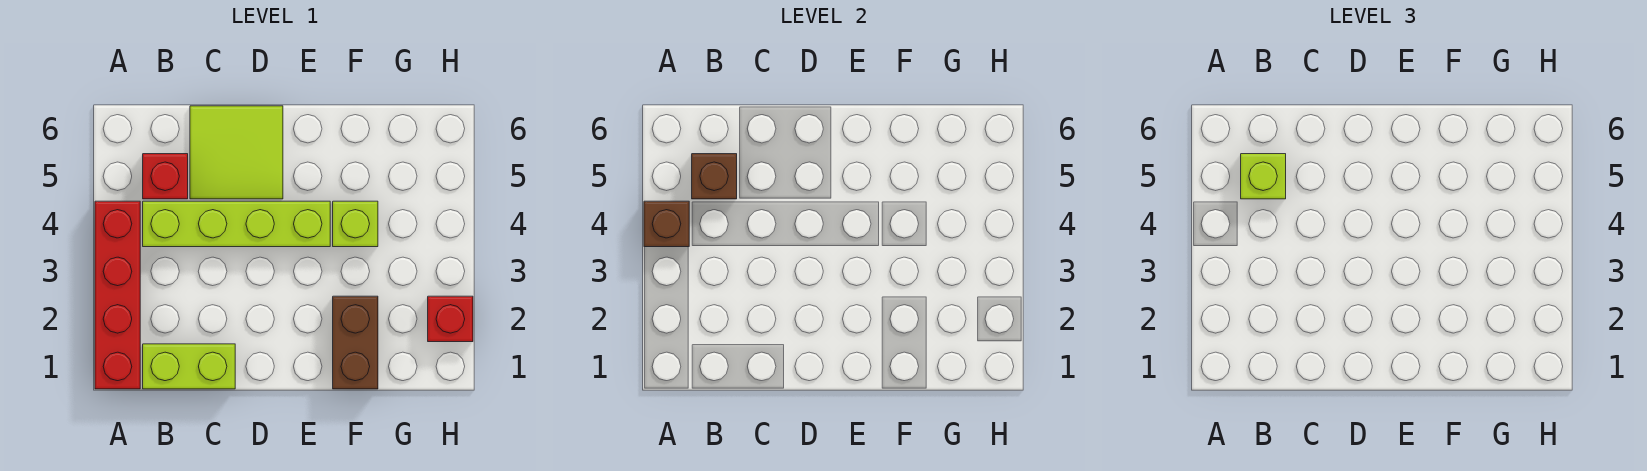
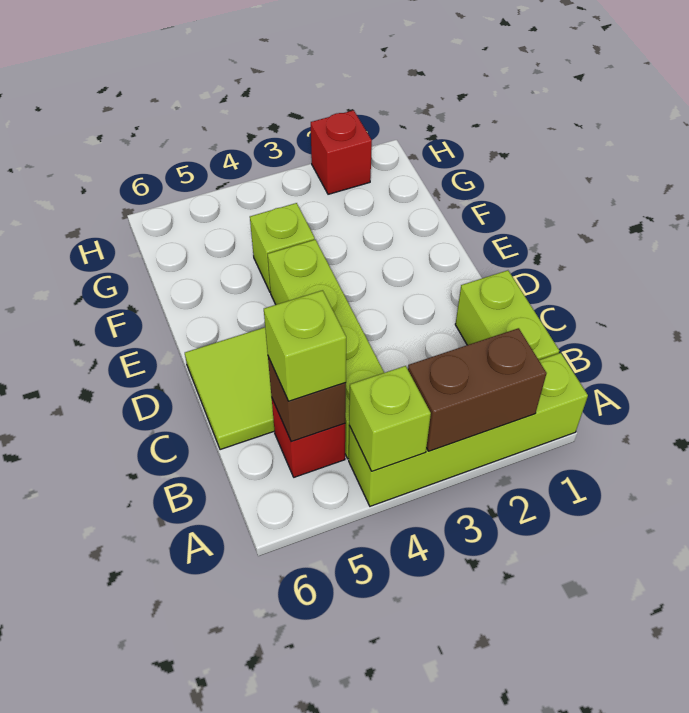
red 1x4 brick [95,201,140,389] -> lime 1x4 brick [349,353,588,506]
brown 1x1 brick [644,201,689,247] -> lime 1x1 brick [349,366,431,471]
brown 1x2 brick [333,296,378,389] -> brown 1x2 brick moved to [408,328,547,451]

